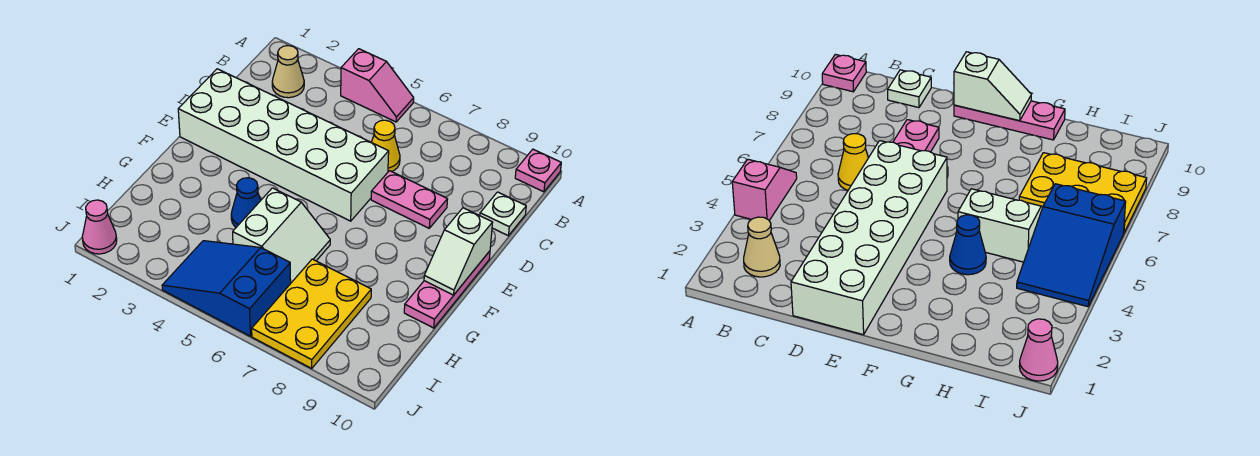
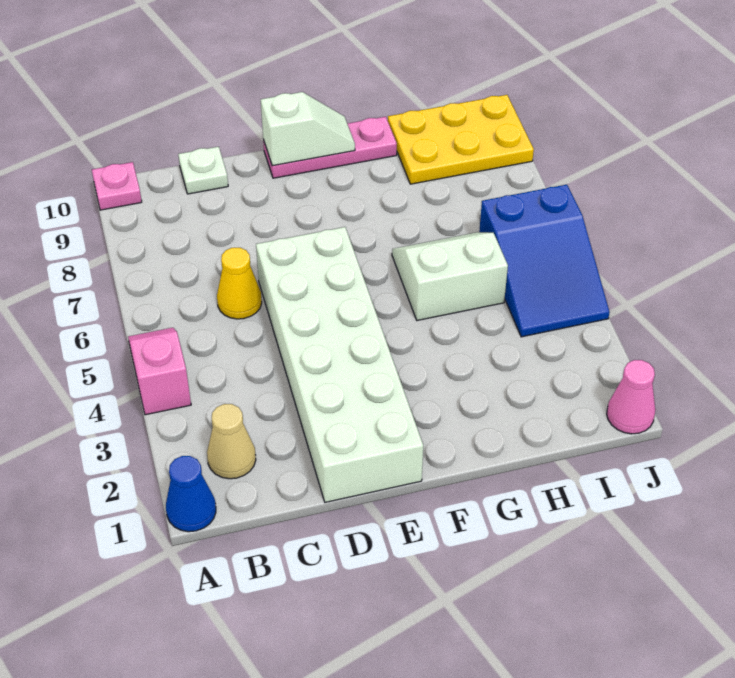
pink 1x2 plate [371,171,447,228] -> none
blue 1x1 cone [231,178,261,227] -> blue 1x1 cone moved to [166,456,216,532]
yellow 2x3 plate [252,259,371,368] -> yellow 2x3 plate moved to [388,95,534,184]

